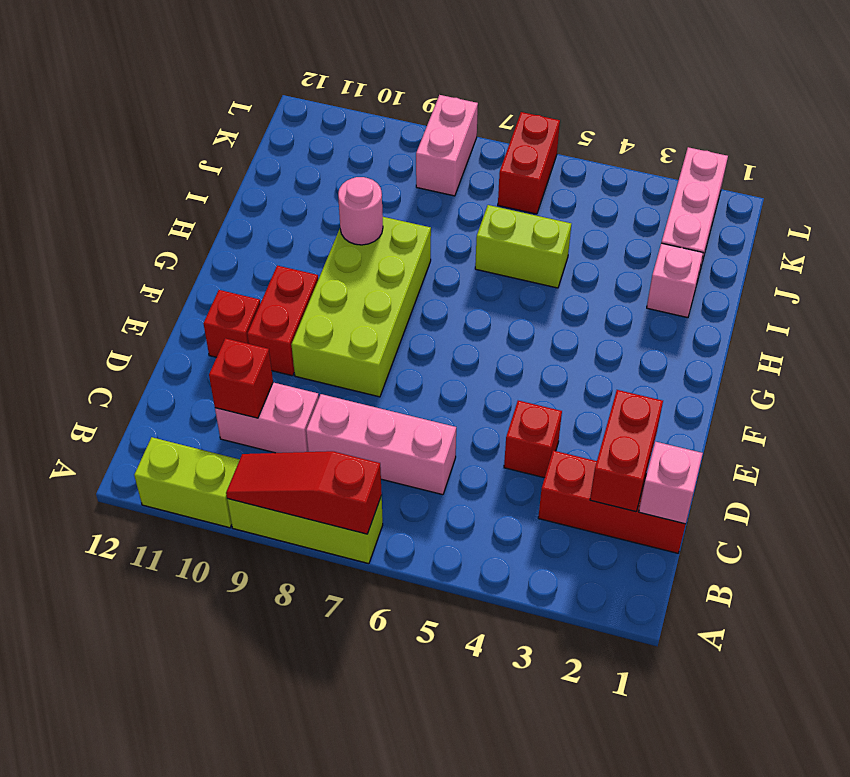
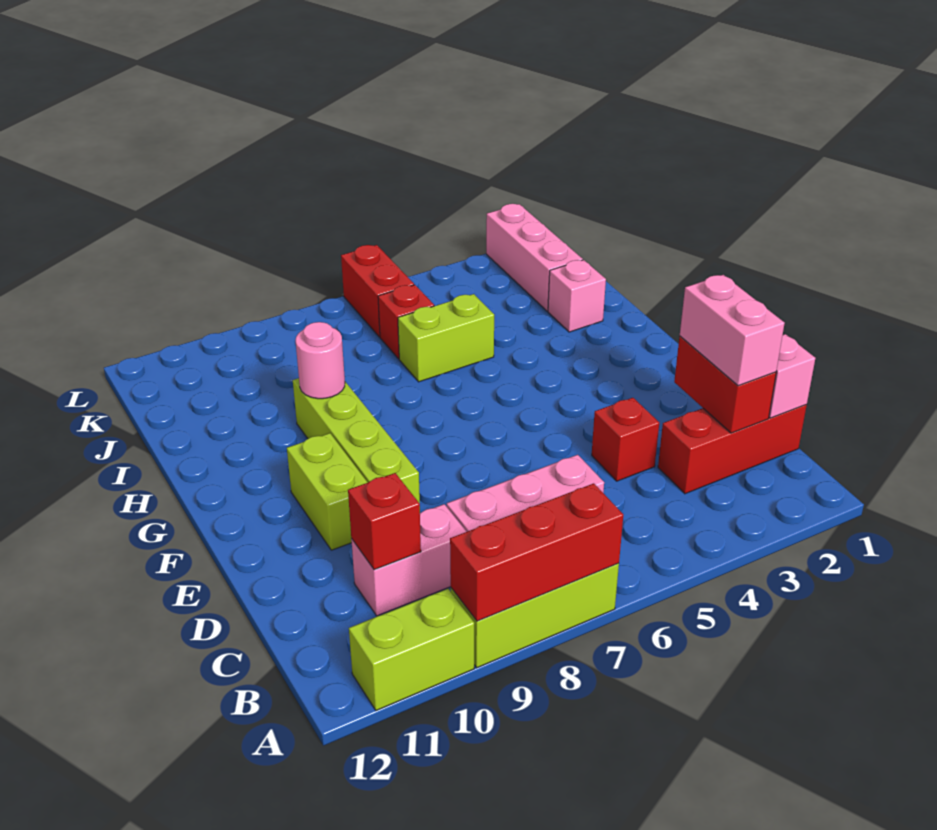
red 1x3 slope [226,451,382,534] -> red 1x3 brick [450,483,623,621]
lime 2x4 brick [291,217,431,397] -> lime 1x4 brick [293,378,420,503]
red 1x2 brick [247,266,318,376] -> lime 1x2 brick [287,433,368,550]
red 1x1 brick [203,290,260,357] -> red 1x1 brick moved to [378,285,434,359]
pink 1x2 brick [416,95,478,196] -> pink 1x2 brick moved to [680,275,785,386]

